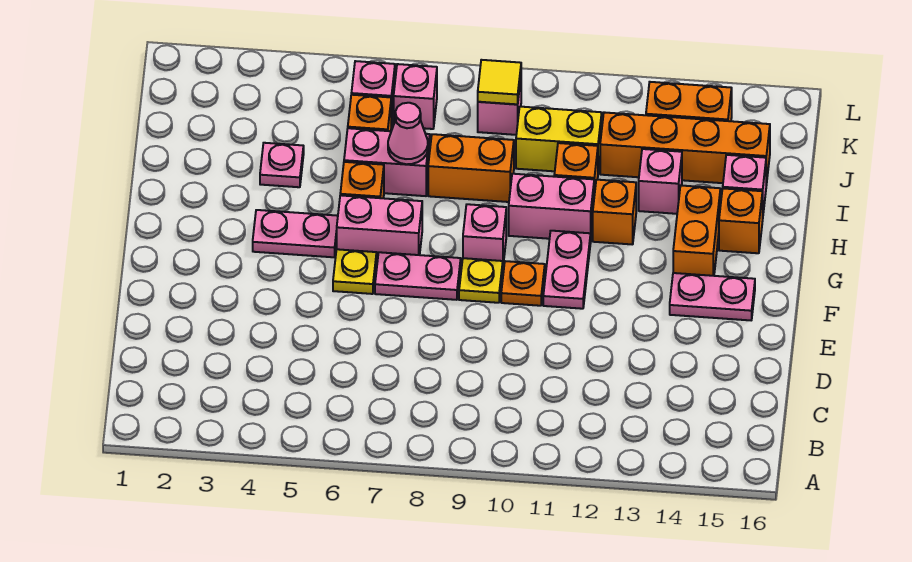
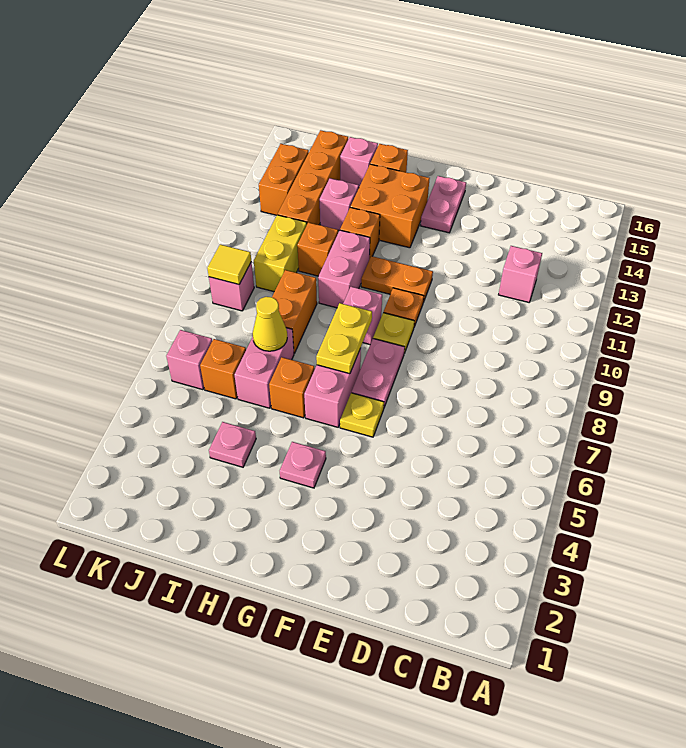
pink 1x2 plate [543,231,591,309] -> orange 1x2 plate [361,256,433,302]
pink 1x2 plate [253,210,338,257] -> pink 1x1 plate [280,442,326,488]
none -> yellow 1x2 plate [316,303,372,374]
orange 1x2 brick [673,186,720,276] -> orange 2x2 brick [351,164,430,248]
pink 1x1 cone [388,103,428,164] -> yellow 1x1 cone [253,297,287,351]
pink 1x1 brick [394,64,437,129] -> pink 1x1 brick moved to [499,246,542,302]

